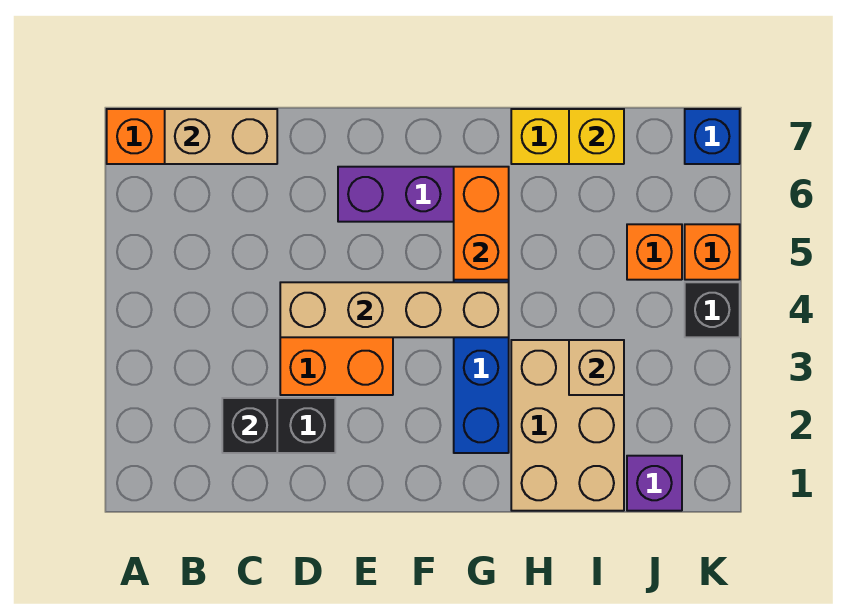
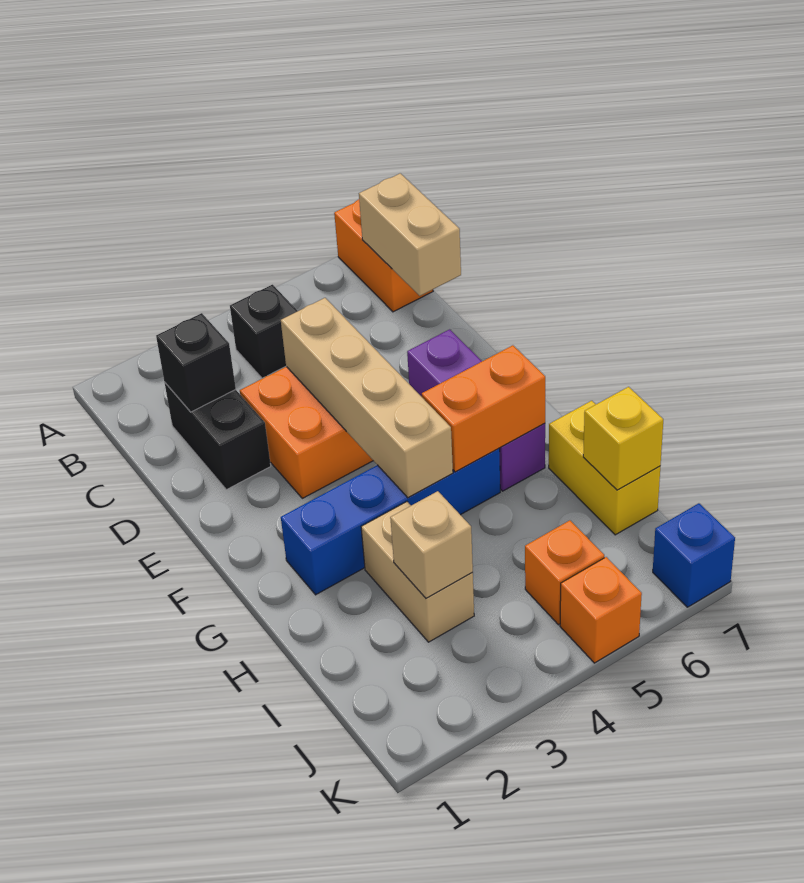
tan 2x3 brick [511,340,624,511] -> tan 1x2 brick [361,502,474,642]
purple 1x1 brick [627,456,682,511] -> none
black 1x1 brick [685,282,740,337] -> black 1x1 brick moved to [230,285,297,378]

